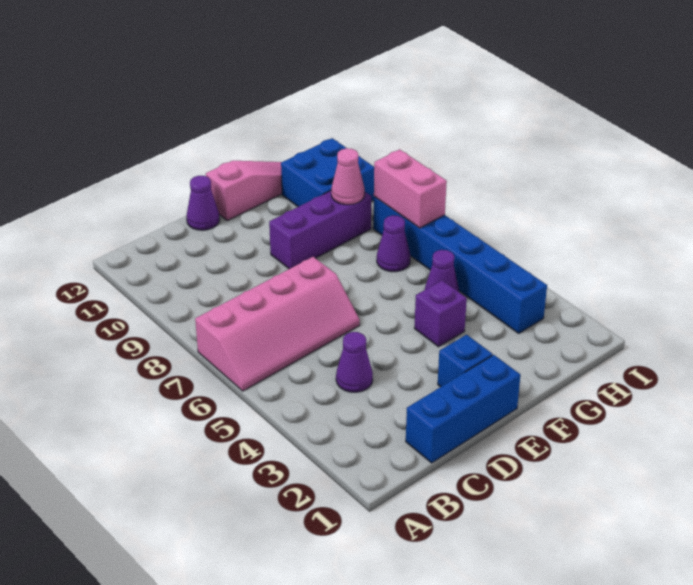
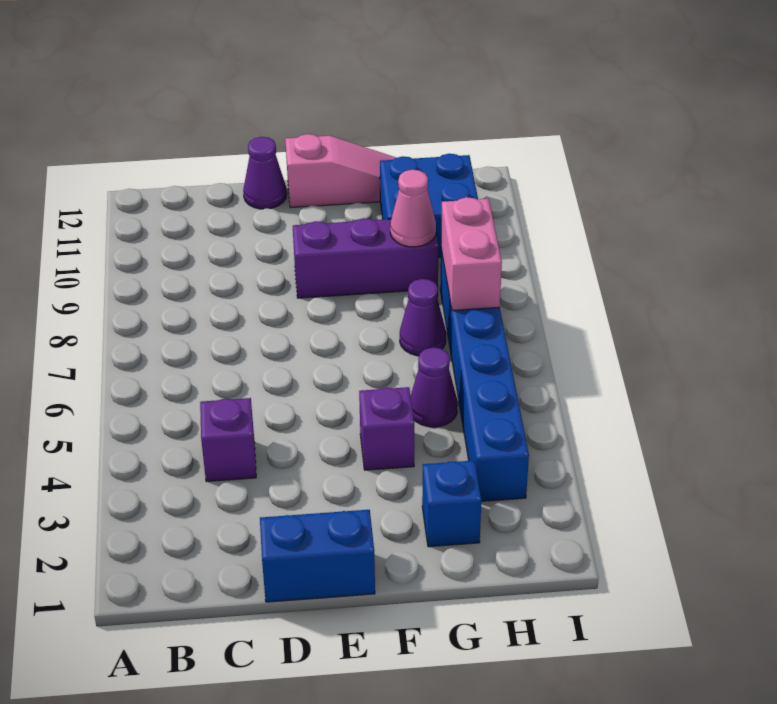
pink 2x4 slope [195,257,360,391] -> none
blue 1x3 brick [406,355,520,463] -> blue 1x2 brick [260,510,375,602]
purple 1x1 cone [336,332,373,392] -> purple 1x1 brick [200,398,256,482]
blue 1x1 brick [438,335,492,387] -> blue 1x1 brick moved to [422,461,481,547]

